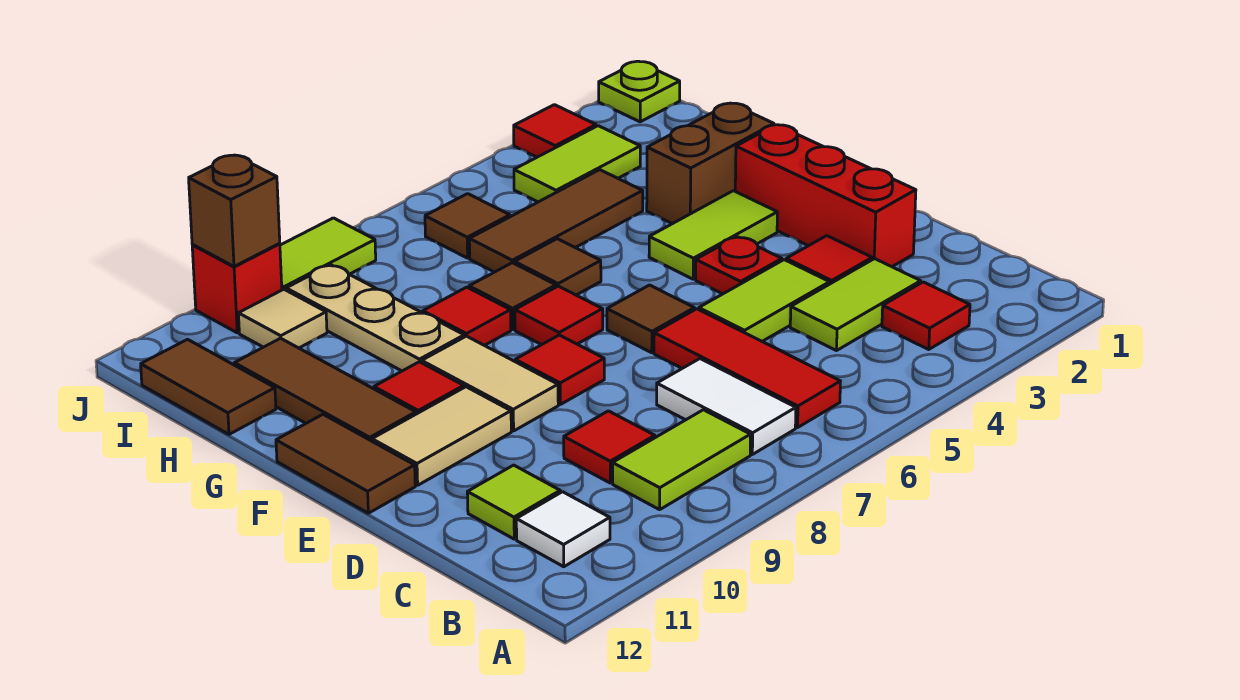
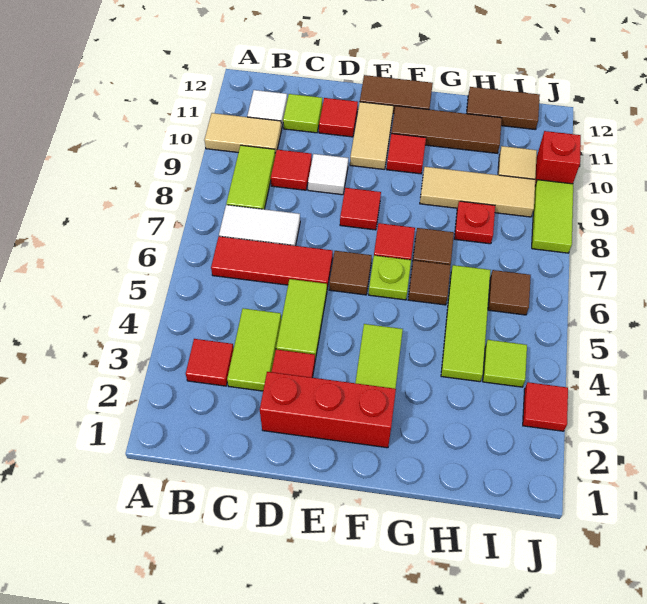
none -> white 1x1 tile [308,154,348,195]
red 1x1 plate [696,237,782,294] -> red 1x1 plate moved to [454,201,495,244]
tan 1x2 tile [422,336,558,431] -> tan 1x2 tile moved to [205,113,282,155]
brown 1x2 brick [647,103,774,224] -> none
red 1x1 tile [423,287,511,345] -> red 1x1 tile moved to [319,98,358,137]
tan 1x3 plate [286,265,464,371] -> tan 1x3 tile [420,167,535,217]
brown 1x3 tile [469,170,643,272] -> lime 1x3 tile [441,265,491,382]
lime 1x2 tile [514,126,640,202] -> lime 1x1 tile [483,340,527,387]
lime 1x1 plate [599,61,680,122] -> lime 1x1 plate moved to [369,256,411,300]
brown 1x1 brick [189,155,280,266] -> none

